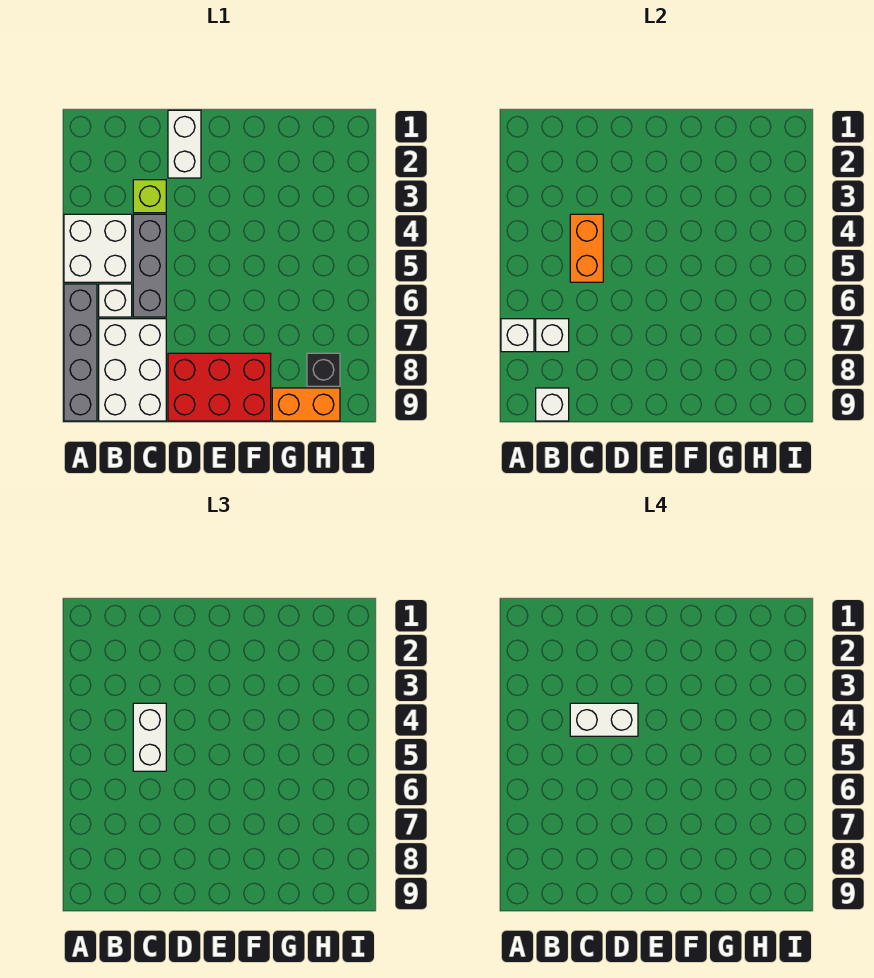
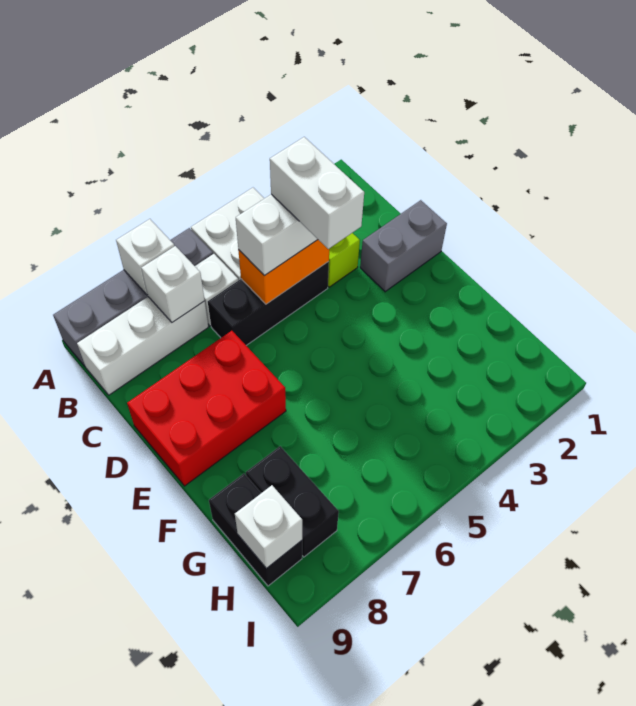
white 2x3 brick [99,319,166,421] -> white 1x3 brick [77,297,208,395]
white 1x1 brick [536,388,569,421] -> white 1x1 brick moved to [235,485,302,569]
grey 1x3 brick [133,214,166,317] -> black 1x3 brick [208,261,329,345]
white 1x2 brick [168,110,201,178] -> grey 1x2 brick [360,200,447,292]
red 2x3 brick [168,353,271,421] -> red 2x3 brick turned to [127,331,286,486]
orange 1x2 brick [272,388,340,421] -> black 1x2 brick [209,474,302,586]
black 1x1 brick [307,353,340,386] -> black 1x2 brick [246,446,339,557]

